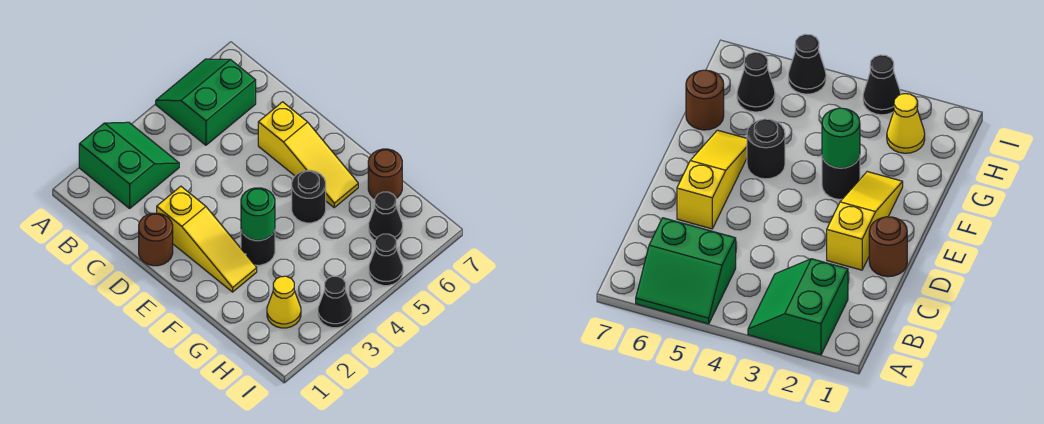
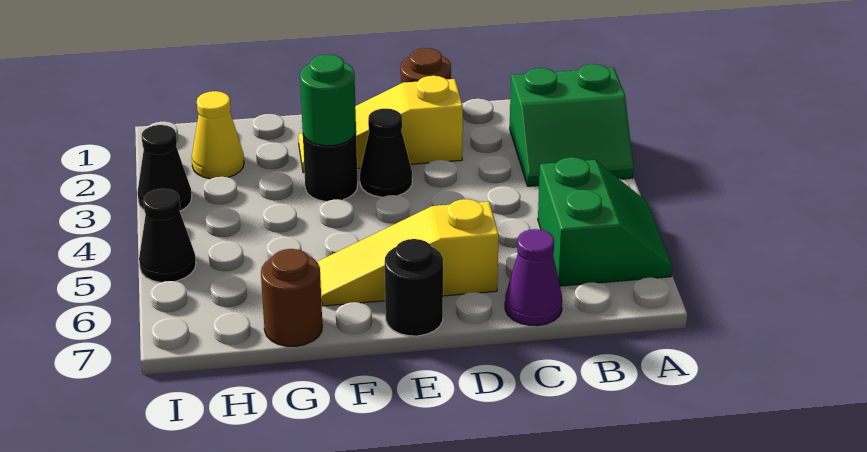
none -> purple 1x1 cone [505,229,562,326]
black 1x1 round brick [292,170,326,223] -> black 1x1 round brick moved to [385,239,443,336]
black 1x1 cone [369,192,403,240] -> black 1x1 cone moved to [360,109,412,197]

